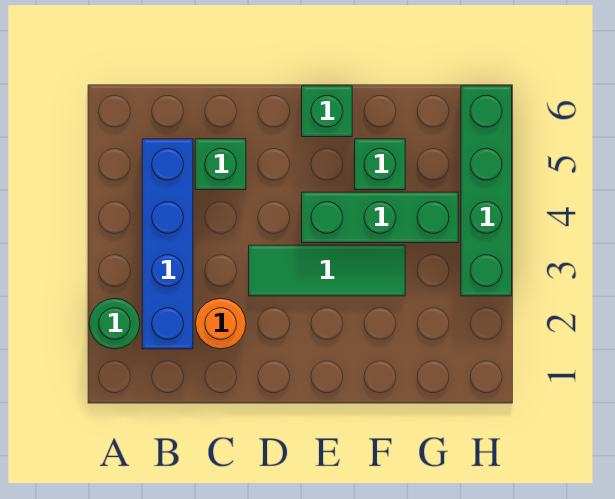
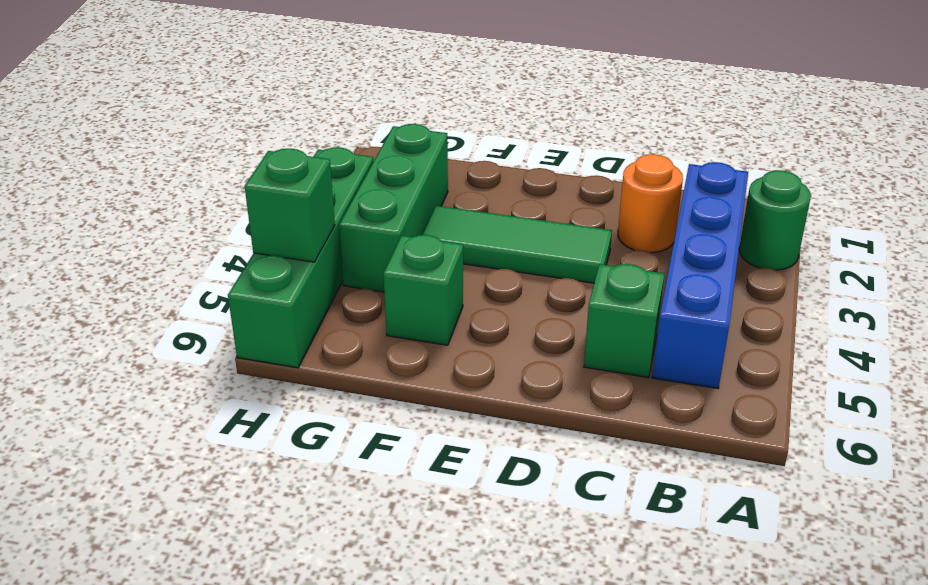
green 1x3 brick [302,192,458,243] -> green 1x3 brick turned to [339,124,448,292]
green 1x1 brick [302,86,352,137] -> green 1x1 brick moved to [245,149,335,262]

